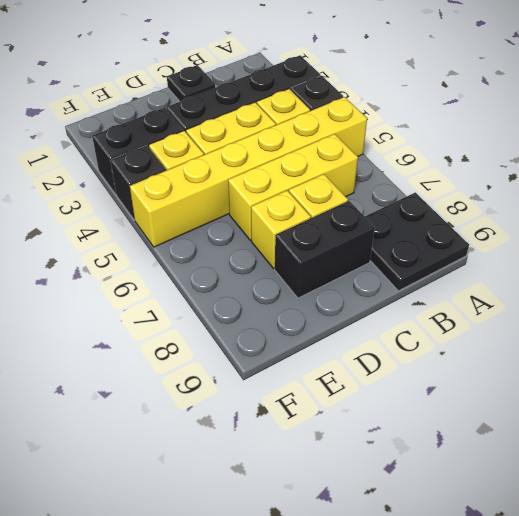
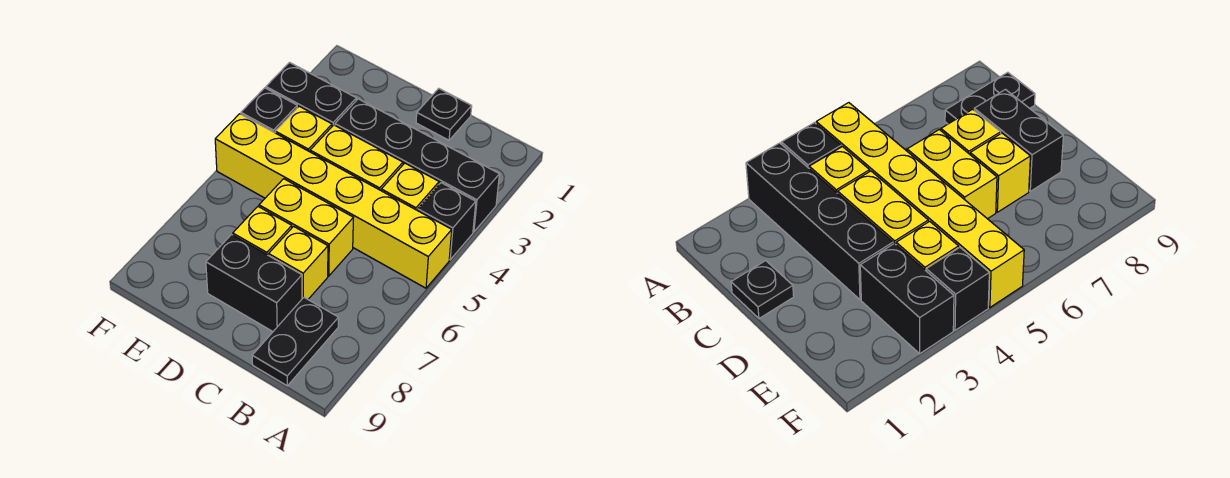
black 2x2 plate [365,192,469,291] -> black 1x2 plate [252,298,339,386]
yellow 1x3 brick [228,134,358,241] -> yellow 1x2 brick [259,179,353,276]

